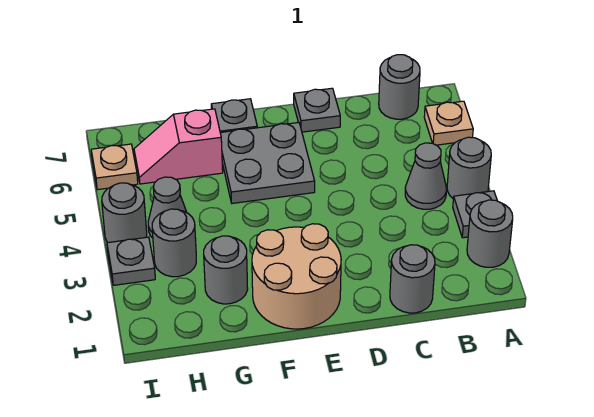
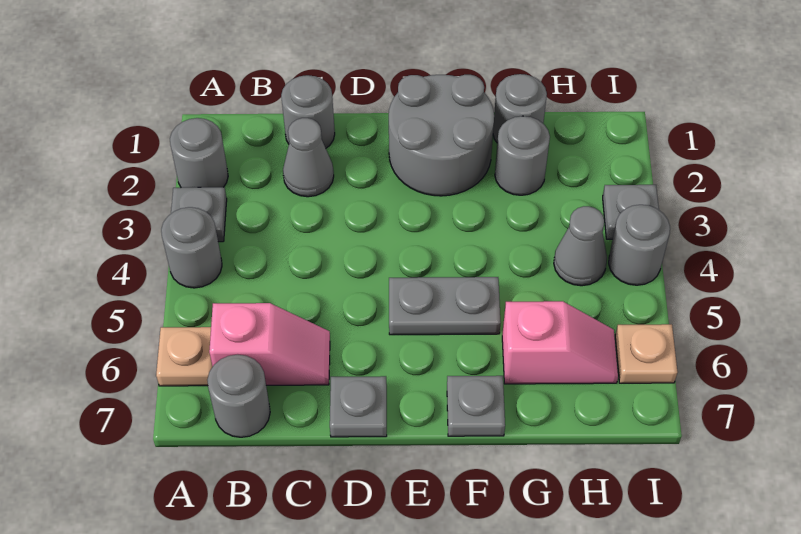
grey 1x1 cone [405,143,446,209] -> grey 1x1 cone moved to [283,118,334,197]
none -> pink 1x2 slope [209,303,330,385]
tan 2x2 round brick [252,224,341,329] -> grey 2x2 round brick [389,75,494,196]
grey 2x2 plate [220,122,315,203] -> grey 1x2 plate [389,277,501,335]
grey 1x1 round brick [152,209,196,277] -> grey 1x1 round brick moved to [493,74,547,142]

